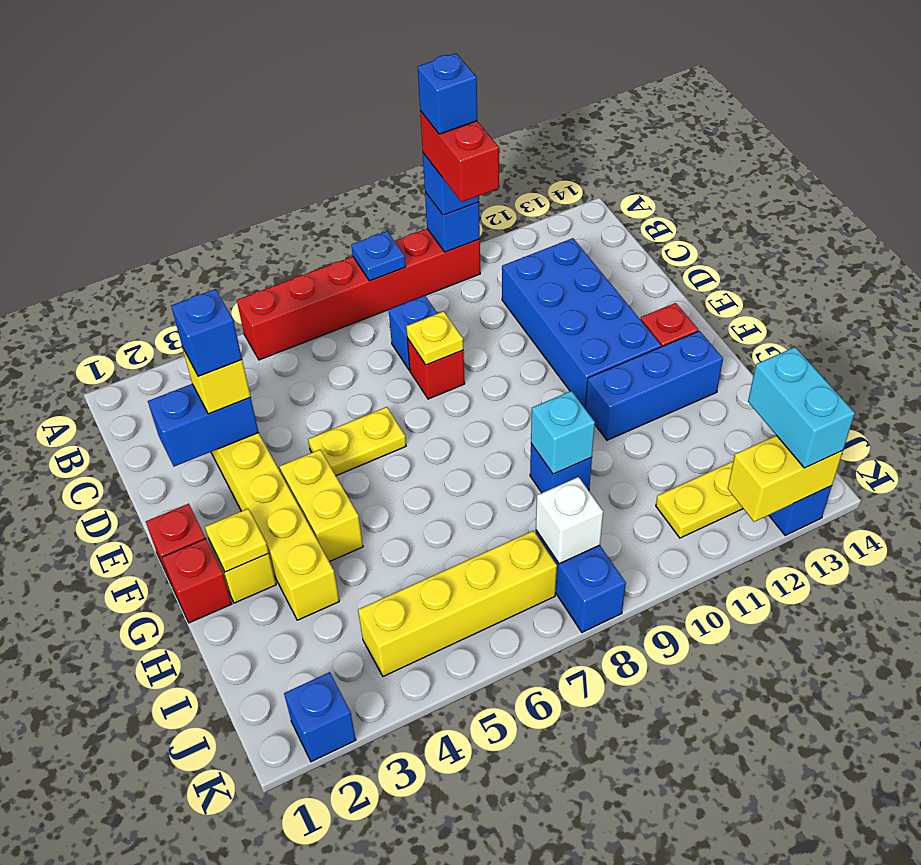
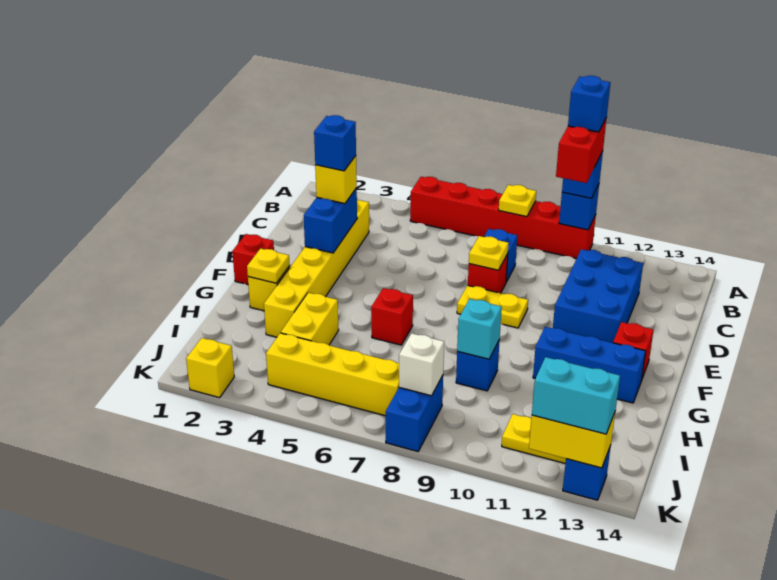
blue 1x1 plate [351,231,406,281] -> yellow 1x1 plate [499,185,536,217]
blue 2x4 brick [502,238,661,409] -> blue 2x3 brick [553,249,643,343]
blue 1x2 brick [148,384,259,467] -> blue 1x2 brick turned to [304,188,357,253]
yellow 1x2 plate [308,407,406,476] -> yellow 1x2 plate moved to [457,285,528,328]
yellow 1x2 brick [280,450,363,562] -> yellow 1x2 brick moved to [281,293,339,345]
red 1x1 brick [162,539,232,623] -> red 1x1 brick moved to [371,288,413,345]
cyan 1x2 brick [748,347,855,468] -> cyan 1x2 brick turned to [532,357,620,434]
blue 1x1 brick [284,672,356,762] -> yellow 1x1 brick [186,338,234,398]

